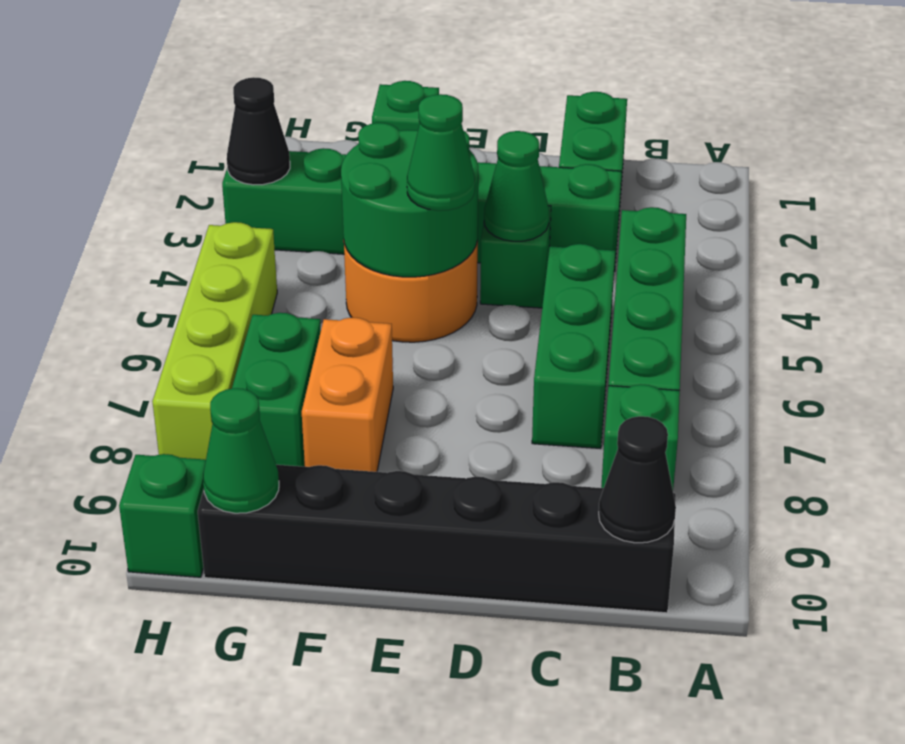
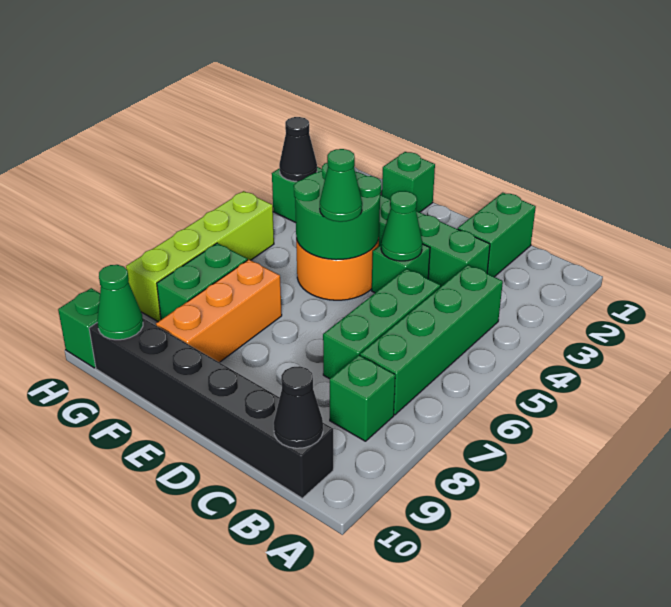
orange 1x2 brick [302,317,393,472] -> orange 1x3 brick [156,260,282,363]

